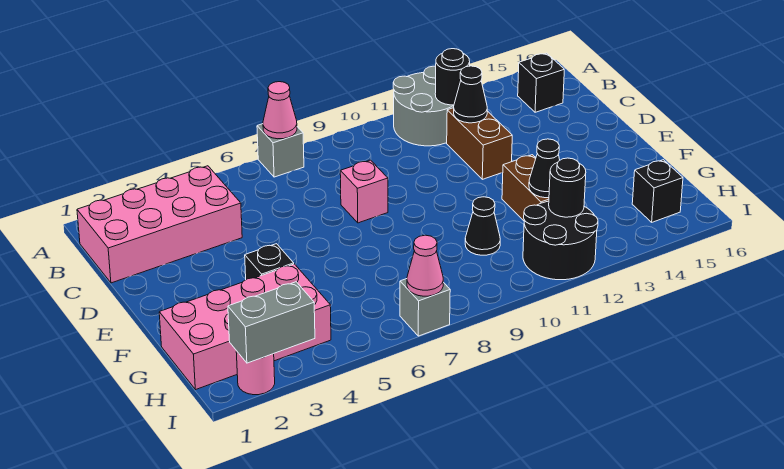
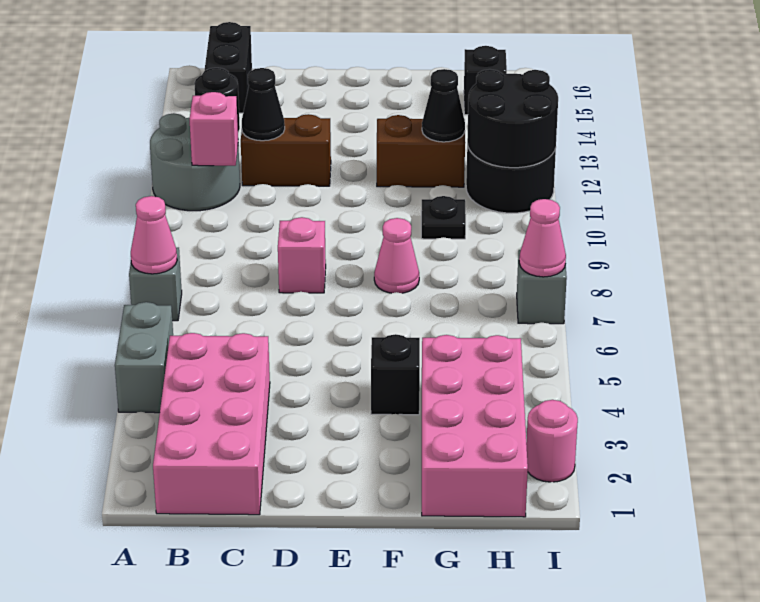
none -> pink 1x1 brick [190,92,238,166]
black 1x1 brick [518,53,564,112] -> black 1x2 brick [205,22,252,113]
none -> pink 1x1 cone [374,218,419,293]
black 1x1 cone [465,197,500,255] -> black 1x1 plate [421,196,466,239]
black 1x1 round brick [549,158,586,217] -> black 2x2 round brick [467,69,558,168]
grey 1x2 brick [228,282,315,363] -> grey 1x2 brick moved to [115,302,173,413]

